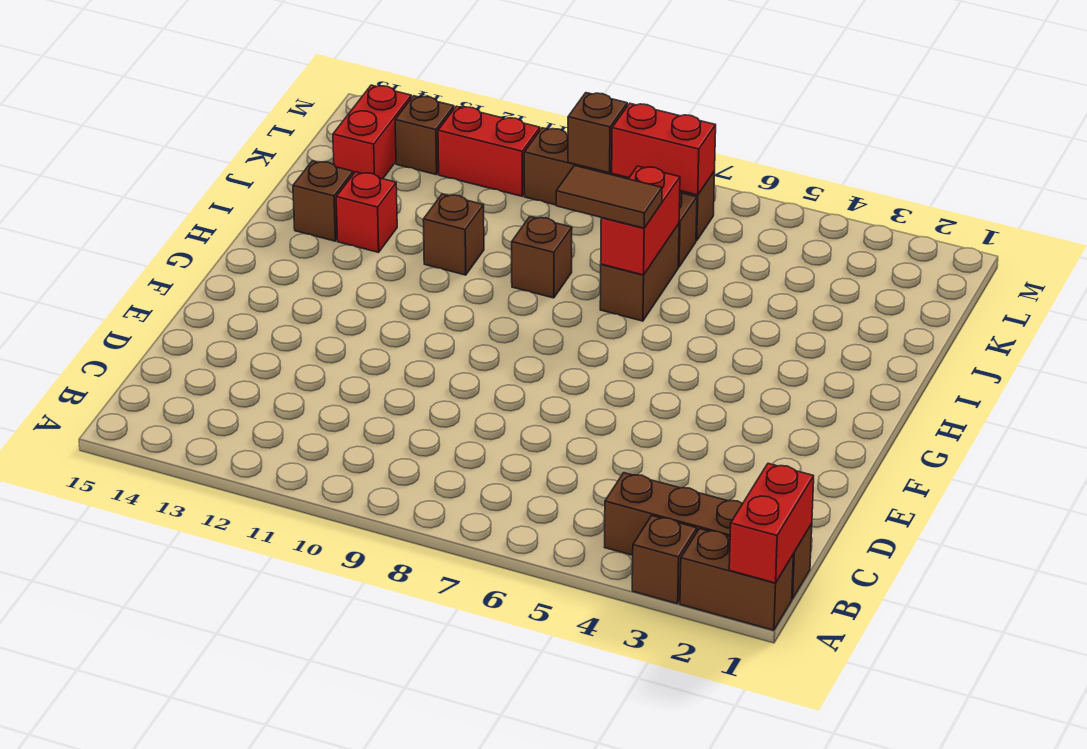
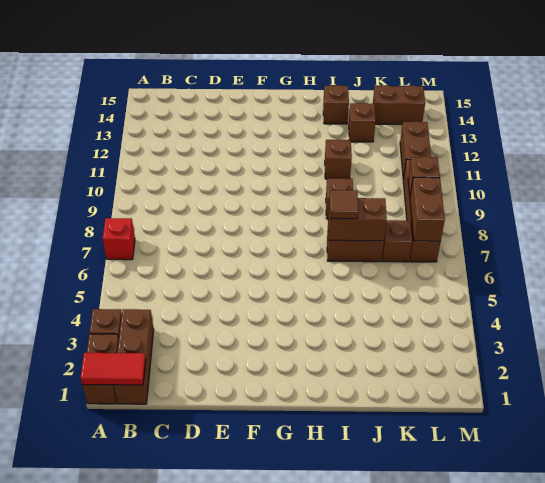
red 1x2 brick [729,463,814,583] -> red 1x2 tile [80,353,146,385]
brown 1x4 brick [605,473,812,599] -> brown 1x3 brick [114,309,154,404]
red 1x2 brick [601,166,680,275] -> brown 1x2 brick [328,198,387,241]
brown 1x2 tile [556,166,662,228] -> brown 1x1 tile [330,190,358,219]
red 1x1 brick [336,172,397,252] -> red 1x1 brick moved to [103,218,135,260]
red 1x2 brick [333,85,411,179] -> brown 1x2 brick [373,85,425,124]
red 1x2 brick [612,103,716,195] -> brown 1x2 brick [410,177,445,241]
red 1x2 brick [438,106,540,196] -> brown 1x2 brick [400,121,431,179]
brown 1x1 brick [395,96,454,175] -> brown 1x1 brick moved to [349,103,376,142]

